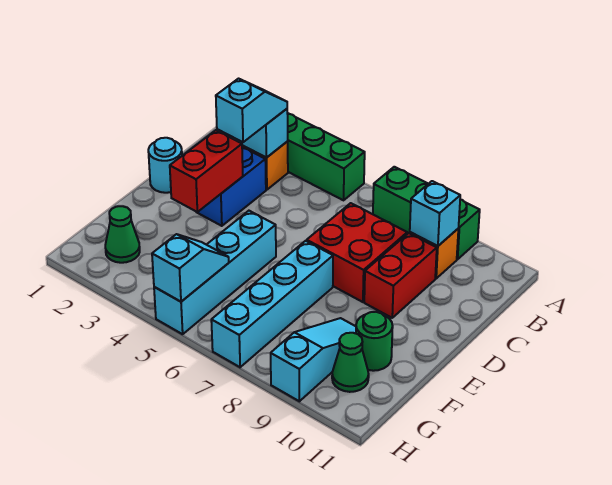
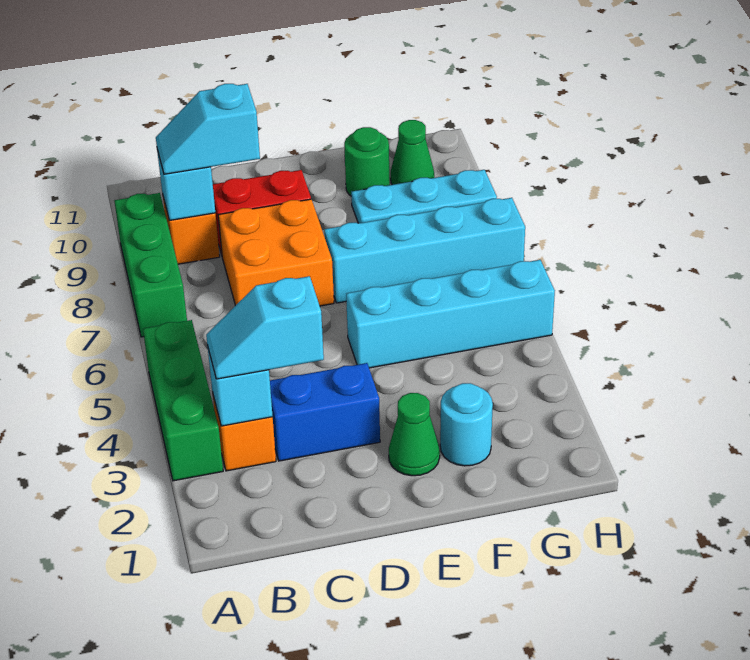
red 2x2 brick [307,203,407,302] -> orange 2x2 brick [218,199,334,306]
cyan 1x1 round brick [148,138,182,193] -> cyan 1x1 round brick moved to [440,383,493,466]
red 1x2 brick [170,130,243,212] -> none
cyan 1x3 slope [271,318,356,401] -> cyan 1x3 plate [351,170,497,223]
green 1x1 cone [105,206,140,263] -> green 1x1 cone moved to [389,393,440,476]
cyan 1x2 slope [152,234,229,302] -> cyan 1x2 slope moved to [156,84,260,174]

